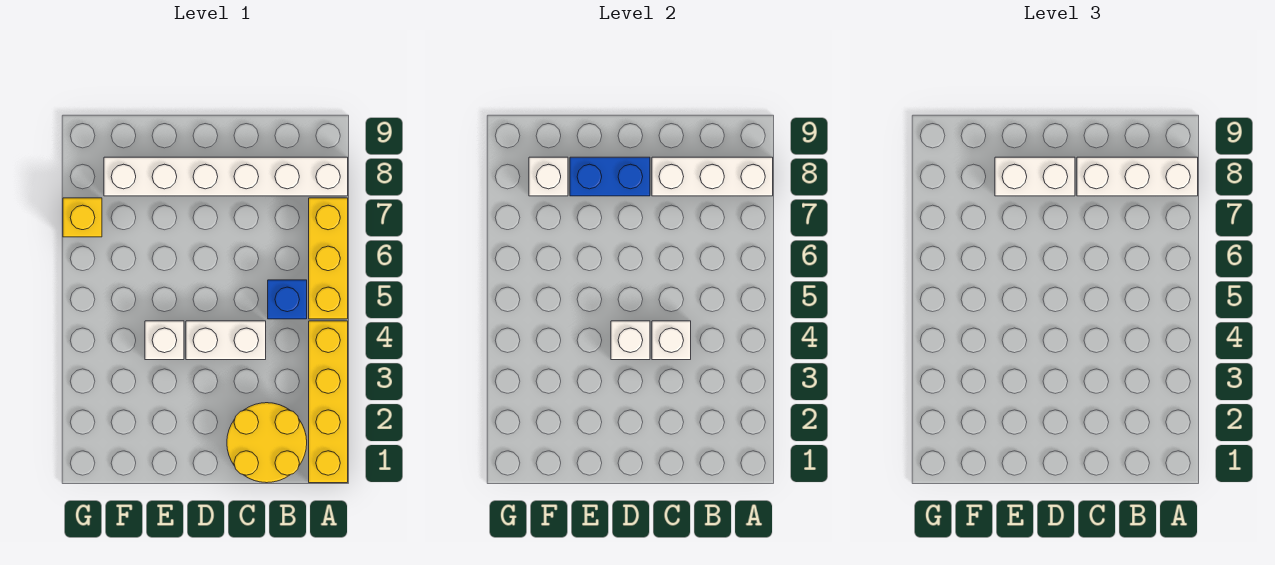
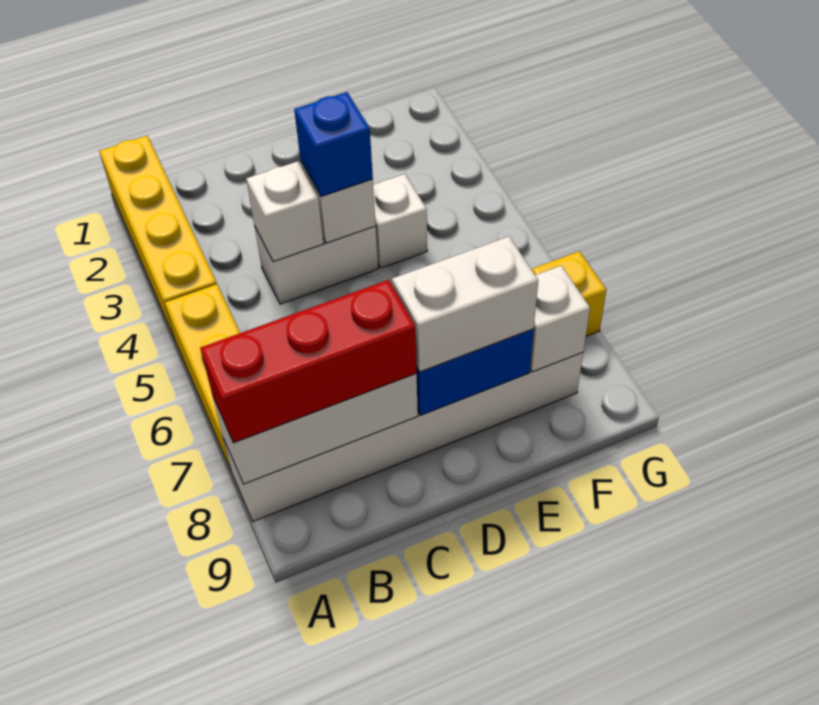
white 1x3 brick [1077,157,1198,196] -> red 1x3 brick [200,280,417,443]
yellow 2x2 round brick [227,403,307,483] -> none
blue 1x1 brick [268,280,307,319] -> blue 1x1 brick moved to [294,92,373,196]

